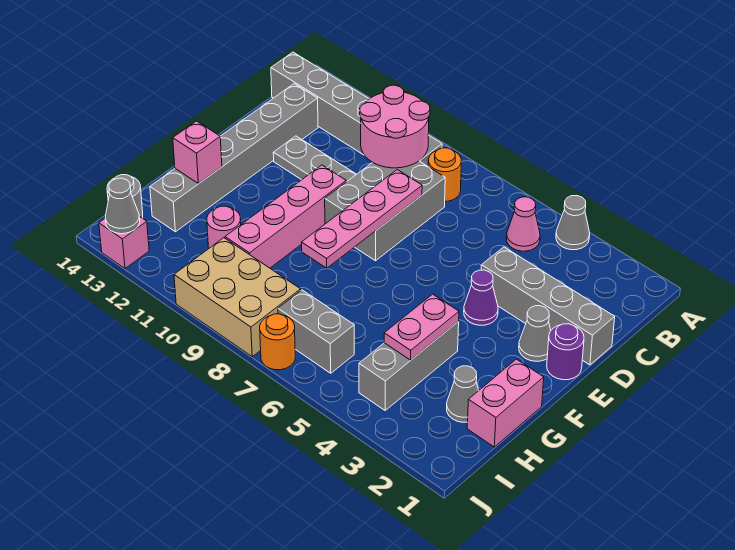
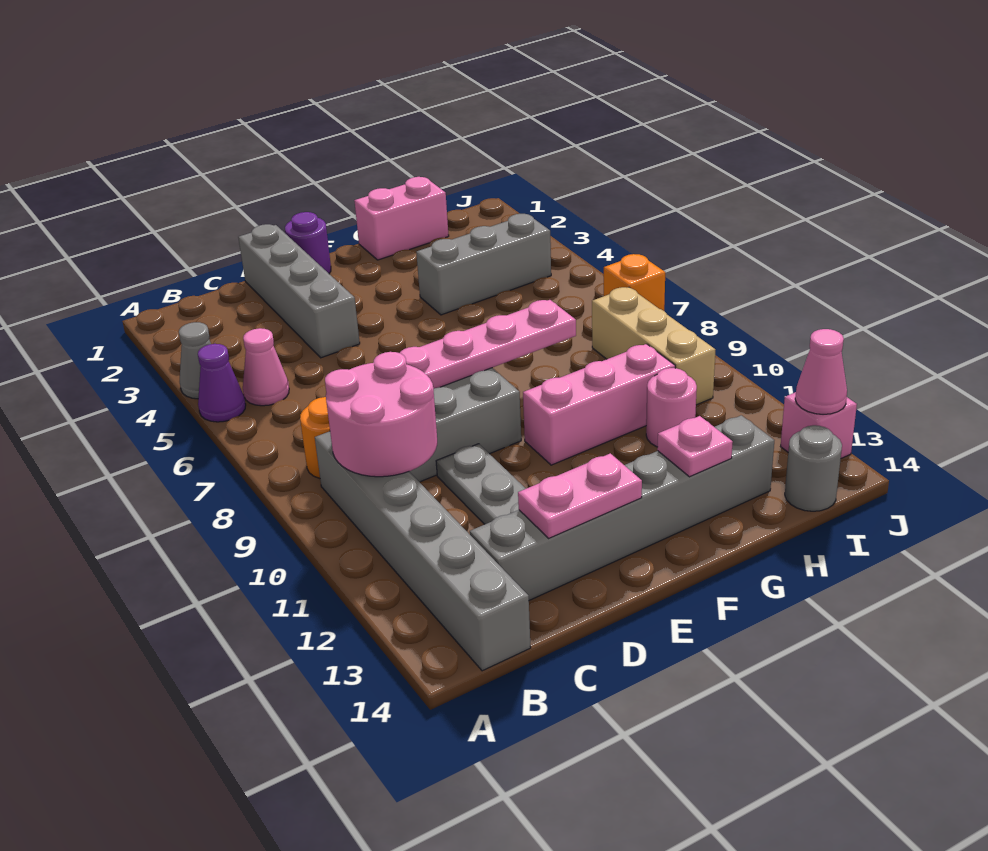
grey 1x1 cone [519,306,551,361] -> none
purple 1x1 cone [464,270,498,325] -> purple 1x1 cone moved to [198,344,246,422]
pink 1x4 brick [225,165,346,268] -> pink 1x3 brick [523,344,675,465]
pink 1x2 plate [384,294,459,360] -> pink 1x2 plate moved to [518,453,642,538]
pink 1x1 brick [173,121,222,184] -> pink 1x1 plate [657,416,733,477]
grey 1x1 cone [447,366,479,422] -> none
grey 1x2 brick [278,290,354,373] -> none
tan 2x3 brick [174,238,301,357] -> tan 1x3 brick [592,287,716,405]
orange 1x1 round brick [260,314,295,370] -> orange 1x1 brick [604,254,665,311]
grey 1x1 cone [105,178,140,234] -> pink 1x1 cone [795,329,847,414]

